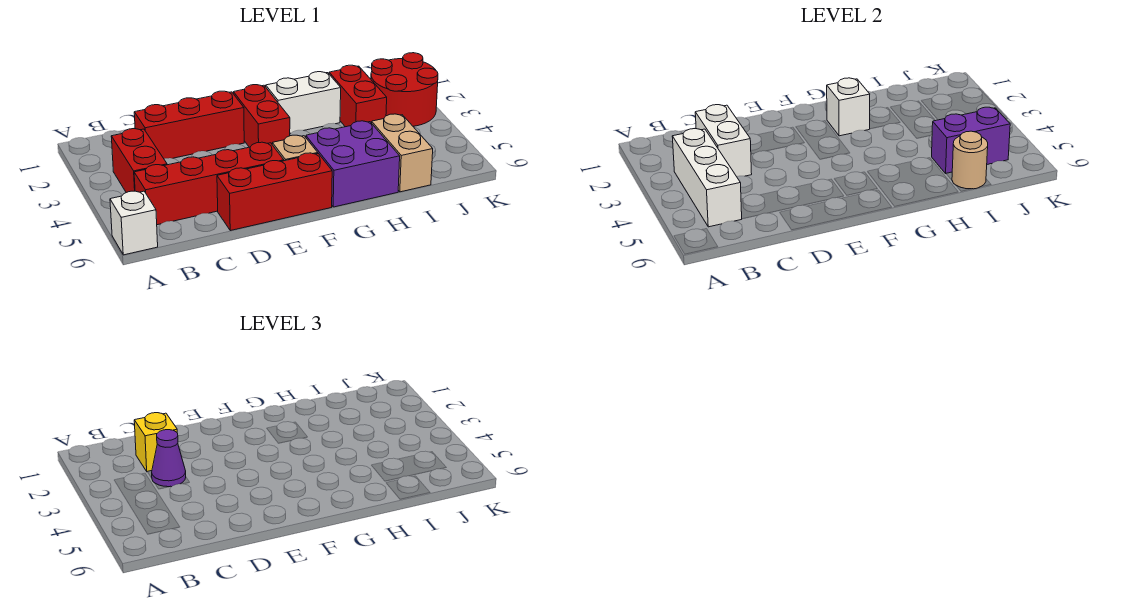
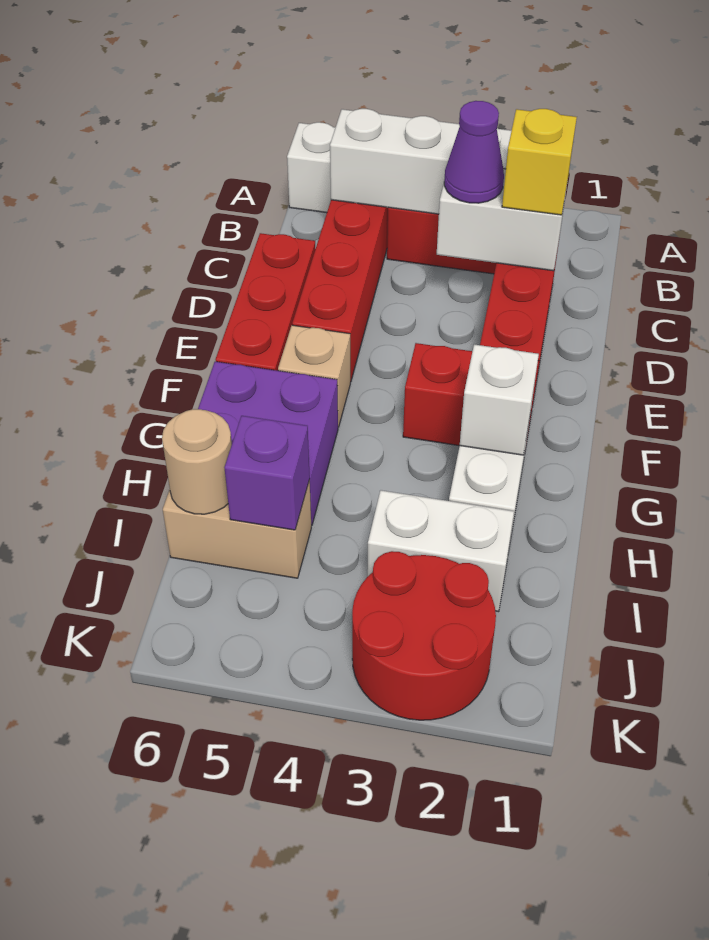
red 1x2 brick [329,65,387,127] -> white 1x2 brick [367,490,514,612]
purple 1x2 brick [932,107,1010,173] -> purple 1x1 brick [224,416,310,530]

